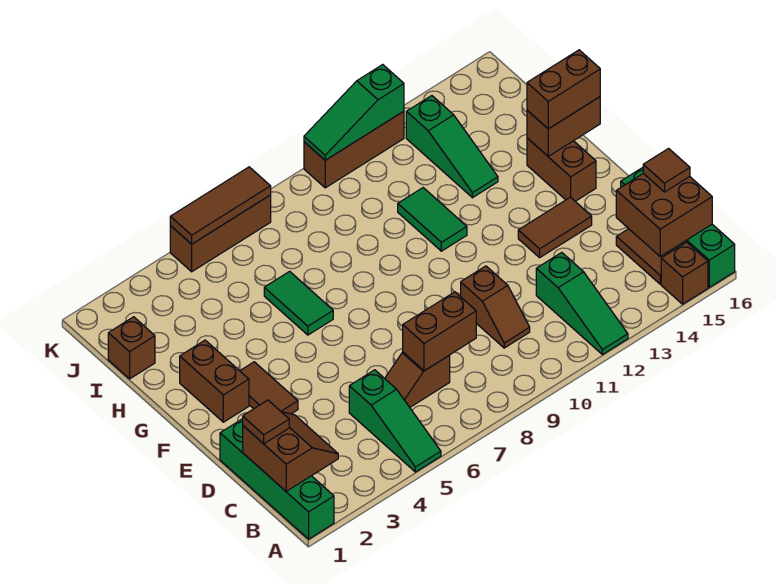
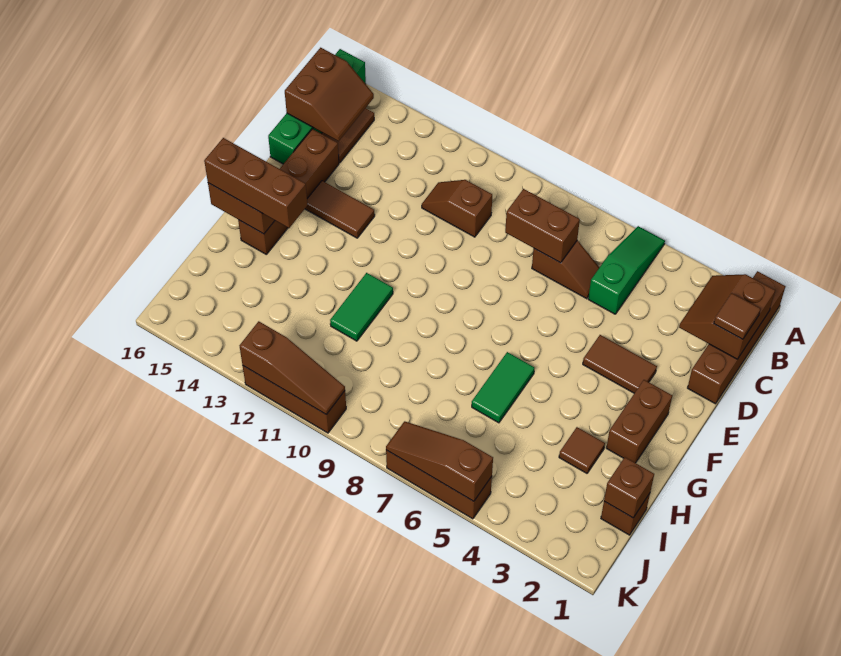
green 1x4 brick [220,419,334,539] -> brown 1x4 brick [688,271,785,404]
green 1x3 slope [536,253,628,355] -> none
brown 1x1 brick [661,242,708,304] -> brown 1x1 brick moved to [604,457,654,518]
brown 2x2 brick [616,174,712,256] -> brown 2x2 slope [285,48,374,141]
brown 1x2 slope [461,266,530,348] -> brown 1x2 slope turned to [422,180,492,237]
brown 1x1 tile [643,149,690,192] -> brown 1x1 tile moved to [559,427,605,473]
brown 1x2 tile [240,362,298,414] -> brown 1x2 tile turned to [583,335,657,393]
brown 1x2 brick [527,138,596,201] -> brown 1x4 brick [238,129,339,254]
brown 1x2 brick [527,50,600,129] -> brown 1x3 brick [204,138,307,228]
green 1x3 slope [406,96,498,198] -> none
brown 1x3 tile [170,167,271,244] -> brown 1x3 slope [386,421,493,501]
green 1x3 slope [304,65,404,160] -> brown 1x3 slope [240,321,345,415]

